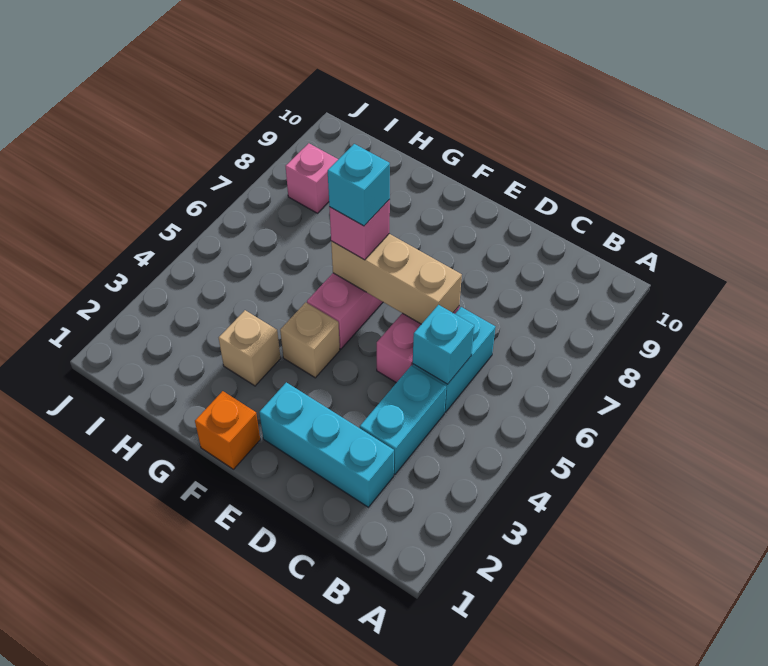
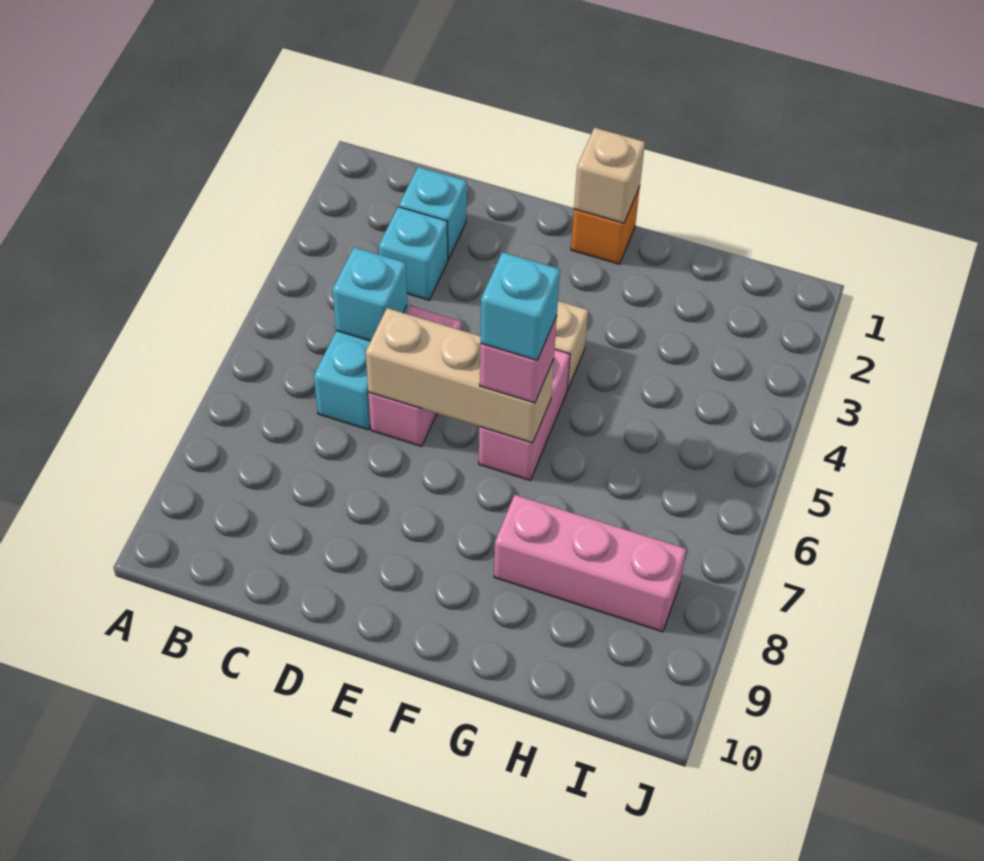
cyan 1x3 brick [259,382,394,507] -> cyan 1x1 brick [399,167,467,260]
cyan 1x2 brick [360,366,446,475] -> cyan 1x1 brick [379,207,448,300]
tan 1x1 brick [219,310,281,386] -> tan 1x1 brick moved to [574,128,645,223]
pink 1x1 brick [286,143,338,213] -> pink 1x3 brick [494,495,686,632]

